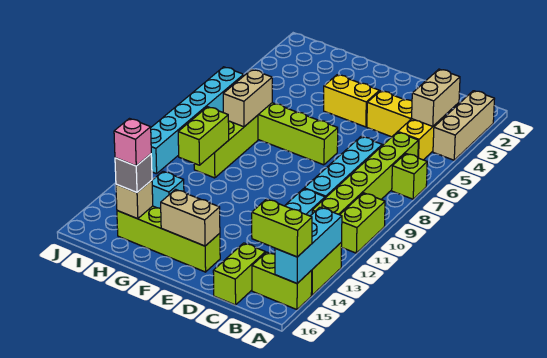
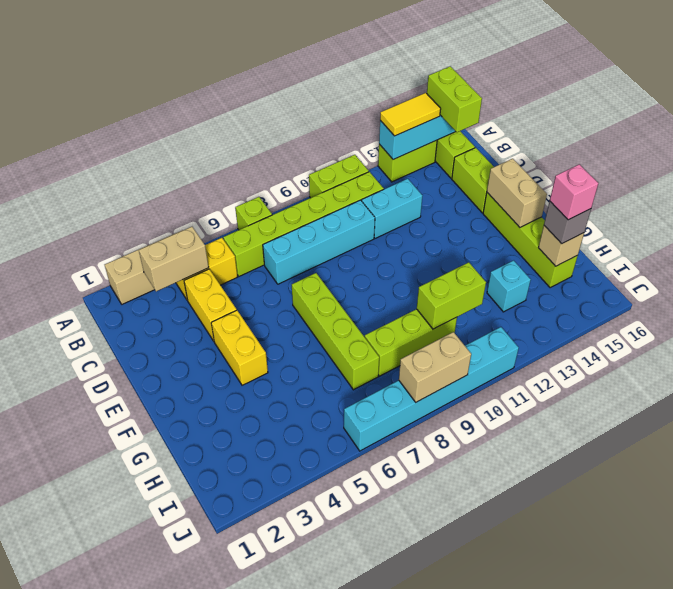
none -> yellow 1x2 tile [380,93,441,136]
lime 1x2 brick [213,243,265,305] -> lime 1x2 brick turned to [452,148,494,213]
tan 1x2 brick [223,69,272,127] -> tan 1x2 brick moved to [399,332,471,402]

